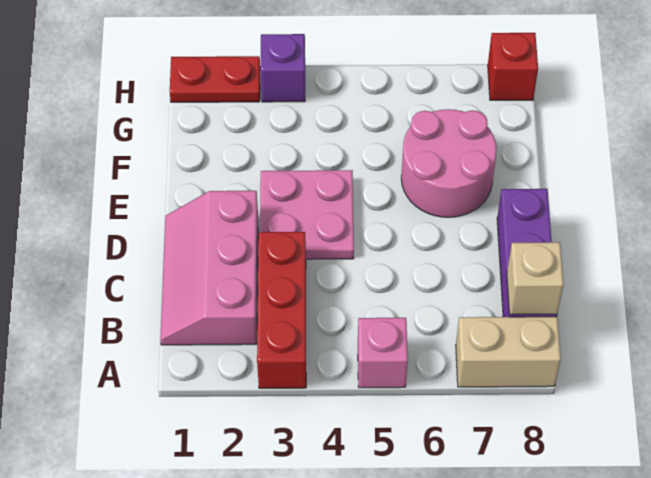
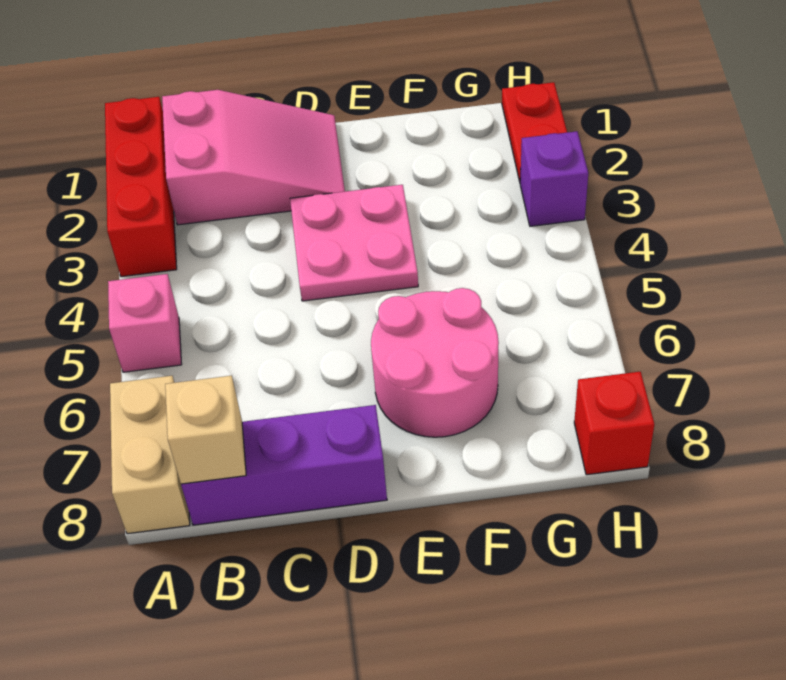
red 1x3 brick [257,232,306,388] -> red 1x3 brick turned to [105,97,177,277]
pink 2x3 slope [160,191,258,345] -> pink 2x3 slope turned to [162,90,345,225]

